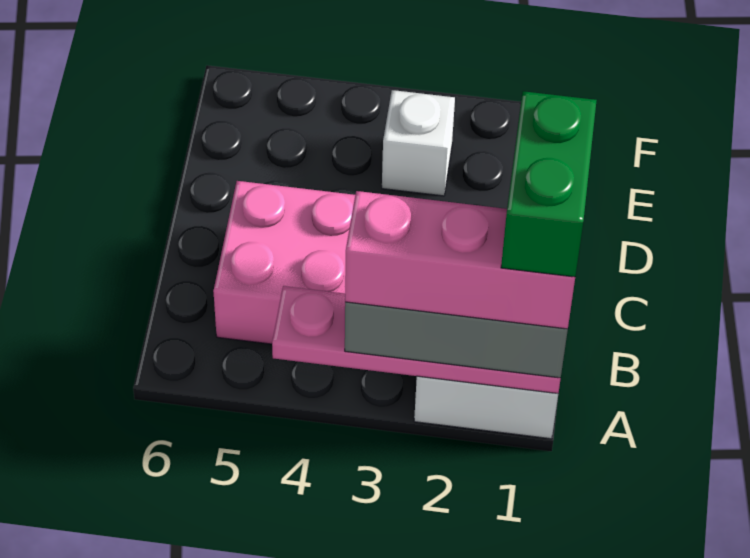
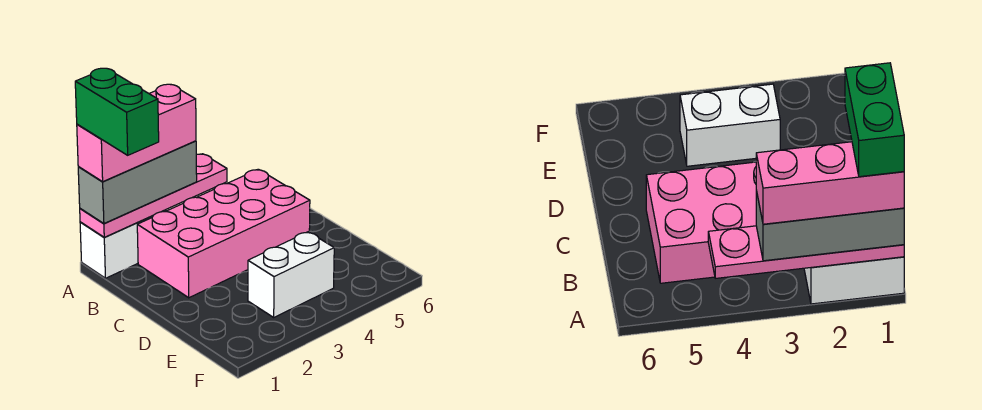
white 1x1 brick [382,90,455,196] -> white 1x2 brick [248,232,334,317]

